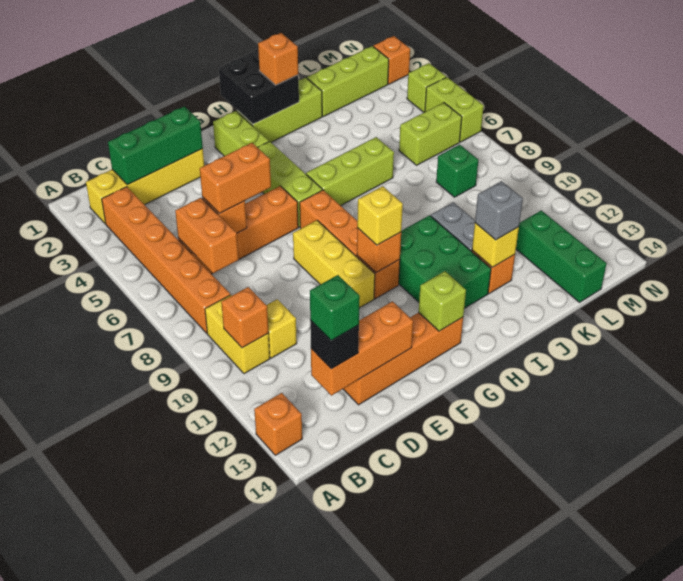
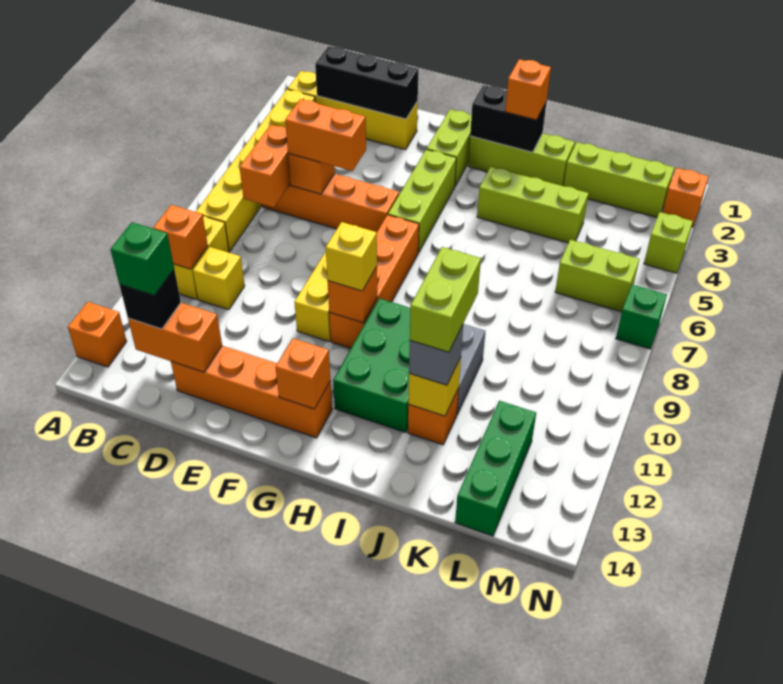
orange 1x6 brick [102,187,230,333] -> yellow 1x6 brick [196,89,315,251]
green 1x3 brick [108,106,203,185] -> black 1x3 brick [315,46,418,119]
orange 1x3 brick [311,301,413,396] -> orange 1x2 brick [128,303,222,372]
lime 1x1 brick [419,271,466,331] -> orange 1x1 brick [276,338,331,409]
black 2x2 brick [219,49,299,124] -> black 1x2 brick [470,85,546,152]
lime 1x3 brick [306,137,394,206] -> lime 1x3 brick moved to [477,167,589,243]
green 1x1 brick [436,145,478,197] -> green 1x1 brick moved to [616,285,667,349]
lime 1x2 brick [425,77,484,142] -> lime 1x2 brick moved to [410,247,481,352]

